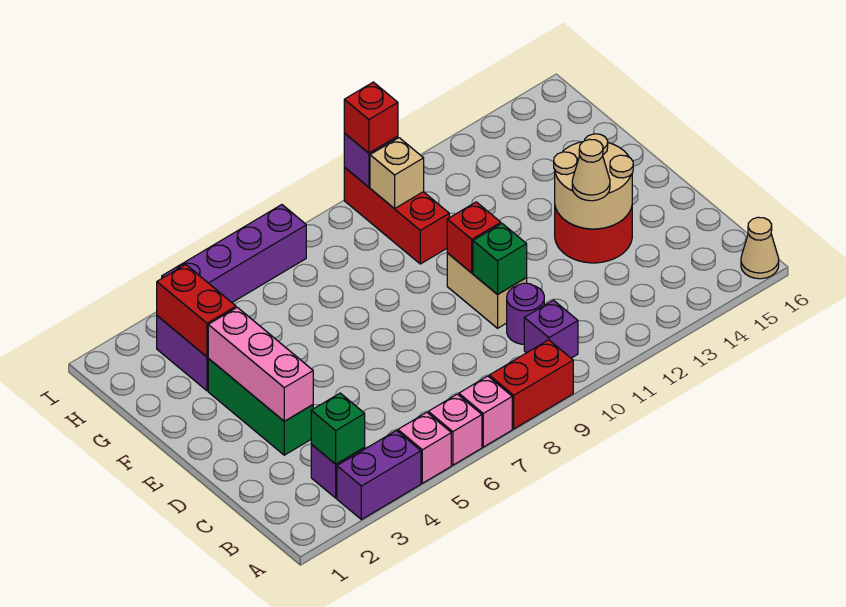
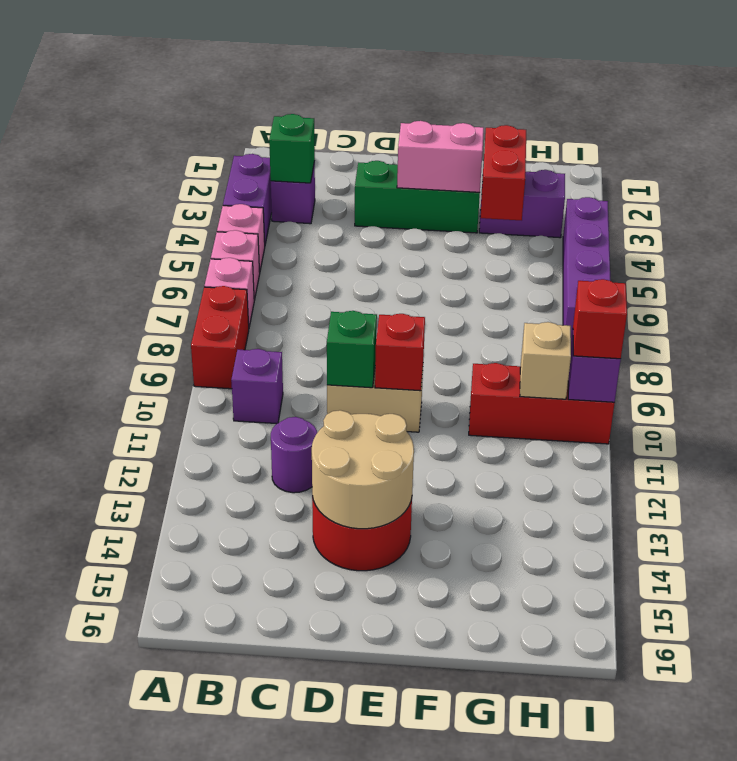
tan 1x1 cone [741,217,779,279] -> none
purple 1x1 round brick [507,283,544,344] -> purple 1x1 round brick moved to [271,417,317,493]
pink 1x3 brick [208,307,313,421] -> pink 1x2 brick [397,121,484,192]
tan 1x1 cone [572,139,610,201] -> none
red 1x2 brick [157,264,236,357] -> red 1x2 brick turned to [481,125,526,220]

